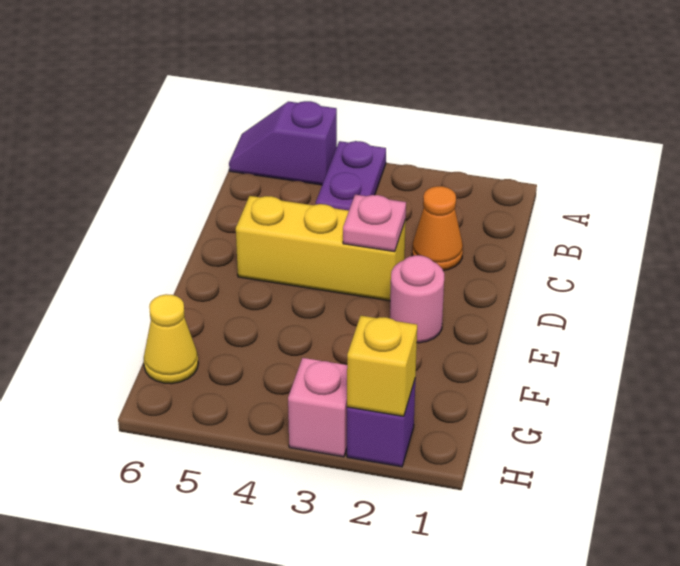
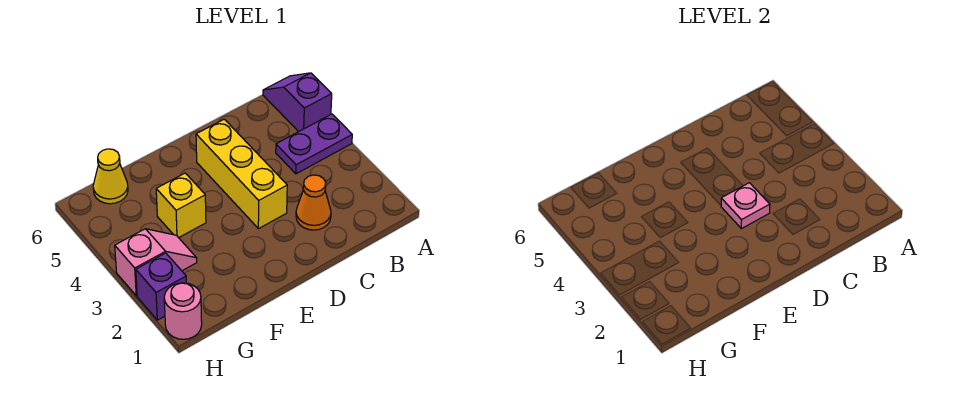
pink 1x1 round brick [390,255,444,343] -> pink 1x1 round brick moved to [164,283,202,339]
yellow 1x1 brick [347,316,417,416] -> yellow 1x1 brick moved to [156,173,206,238]

